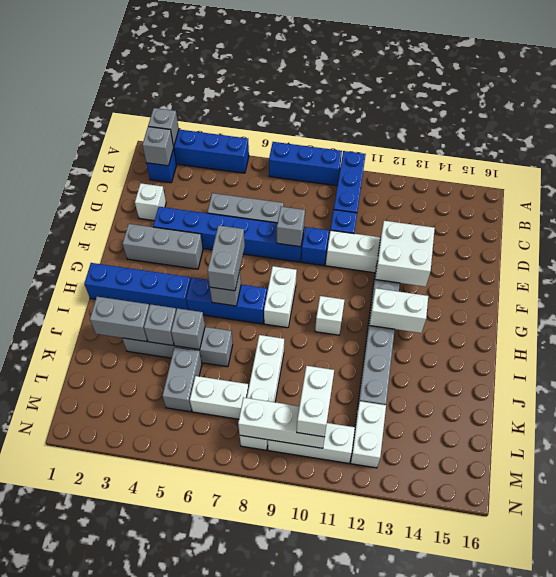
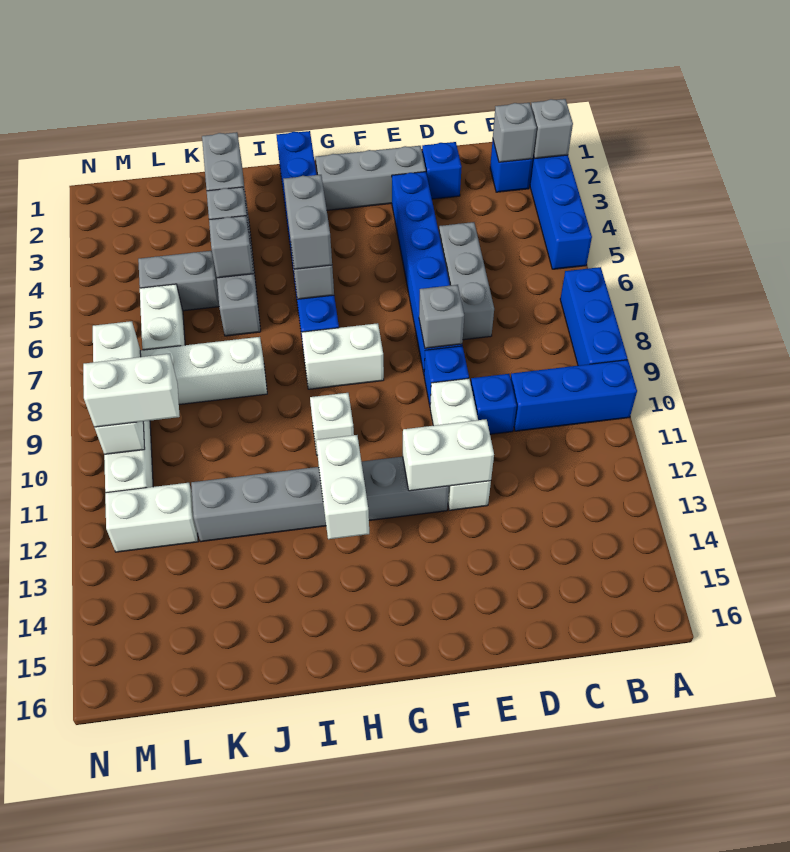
white 1x1 brick [135,183,166,221] -> blue 1x1 brick [422,142,462,199]
white 2x2 brick [375,221,435,287] -> white 1x2 brick [403,419,494,491]
grey 1x3 brick [123,224,203,269] -> grey 1x3 brick turned to [316,146,426,210]
grey 1x2 brick [207,225,245,291] -> grey 1x2 brick turned to [283,175,332,269]

